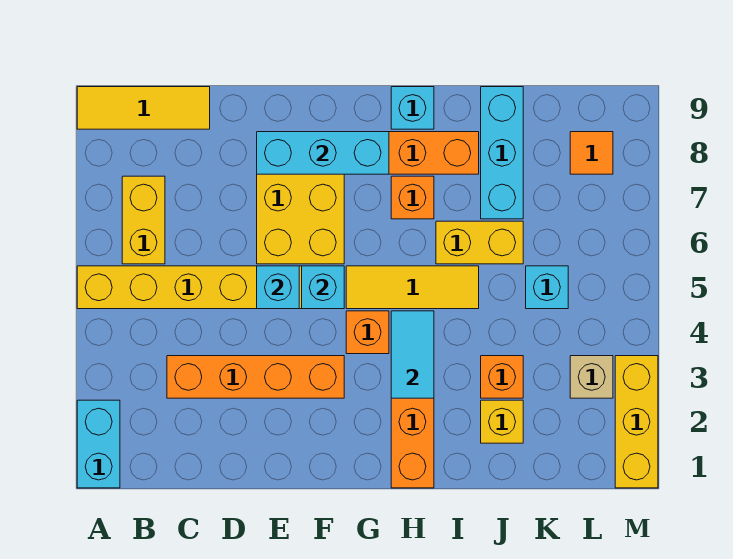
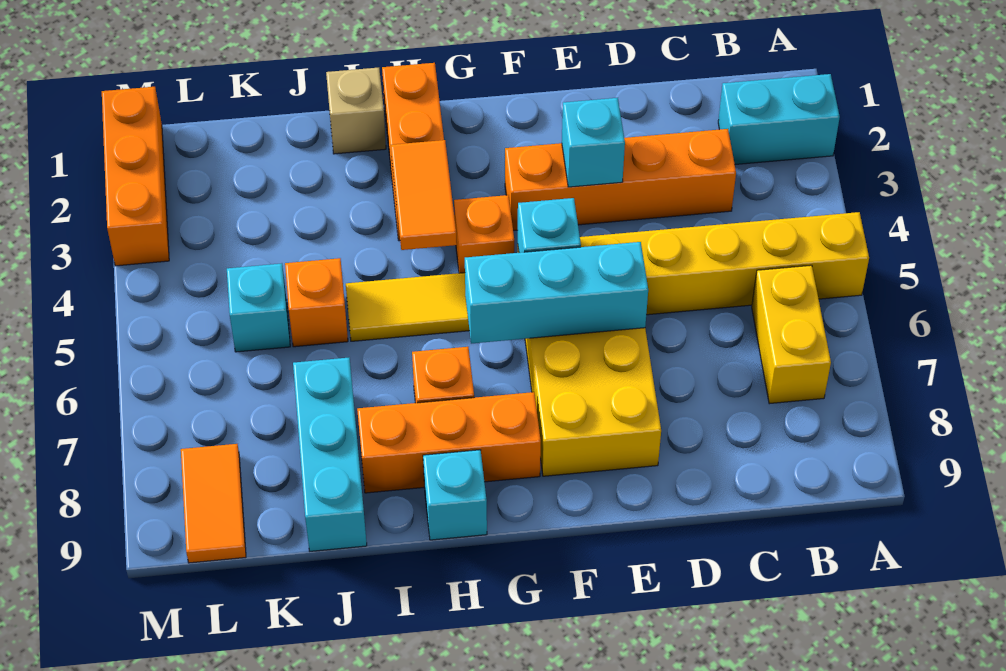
cyan 1x2 brick [77,400,120,488] -> cyan 1x2 brick turned to [718,74,840,164]
yellow 1x3 tile [77,87,210,129] -> none
cyan 1x1 brick [257,266,299,309] -> cyan 1x1 brick moved to [562,98,625,187]
cyan 1x3 brick [257,132,389,174] -> cyan 1x3 brick moved to [465,242,648,344]
cyan 1x2 tile [391,311,434,398] -> orange 1x2 tile [391,140,457,250]
yellow 1x2 brick [436,221,523,264] -> none
yellow 1x1 brick [481,400,523,443] -> none
orange 1x1 brick [481,356,523,398] -> orange 1x1 brick moved to [285,258,348,347]
tan 1x1 brick [570,356,613,398] -> tan 1x1 brick moved to [326,68,386,154]
orange 1x1 tile [570,132,613,174] -> orange 1x2 tile [181,444,246,563]
yellow 1x3 brick [615,356,658,488] -> orange 1x3 brick [102,87,169,266]

